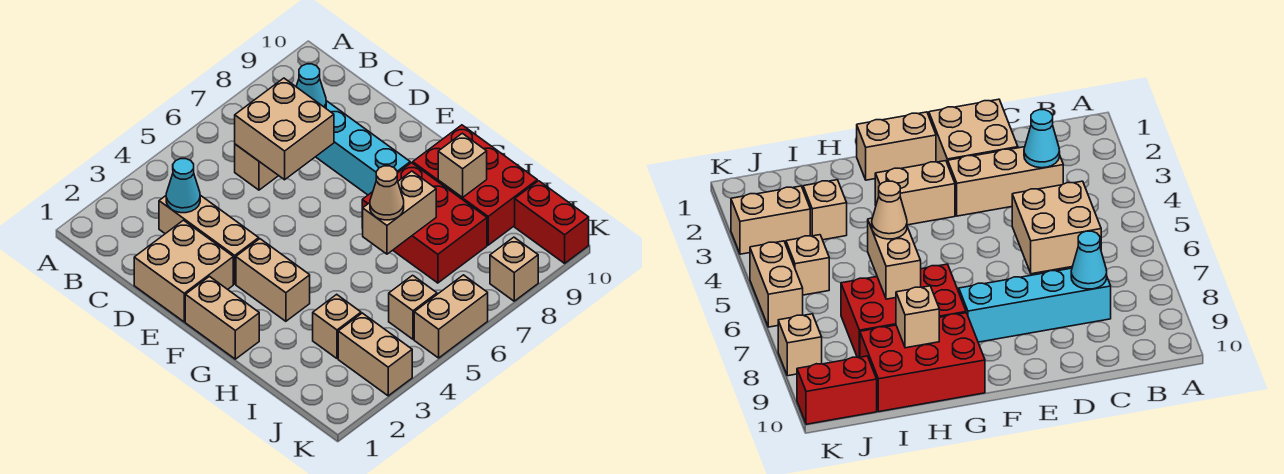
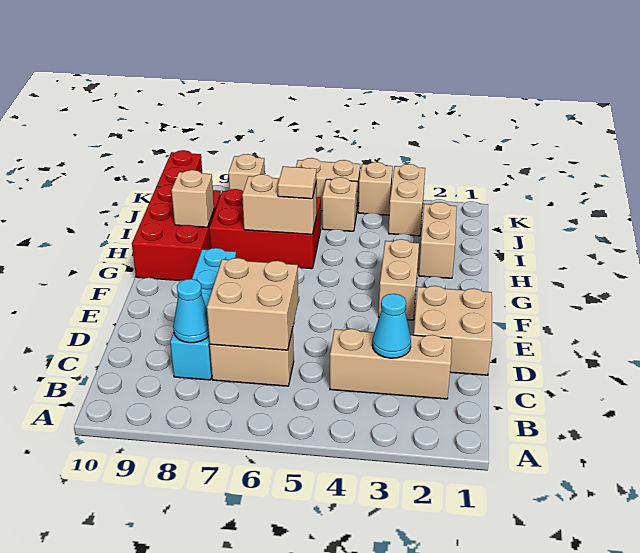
tan 1x3 brick [159,195,259,284] -> tan 1x3 brick turned to [330,329,452,399]
tan 1x2 brick [185,277,259,359] -> tan 1x2 brick moved to [419,202,457,278]
red 2x3 brick [362,163,487,283] -> red 2x3 brick turned to [209,189,321,269]
tan 1x1 cone [370,166,404,220] -> tan 1x1 tile [278,166,317,199]
tan 1x1 brick [313,294,361,358] -> tan 1x1 brick moved to [358,162,393,215]

